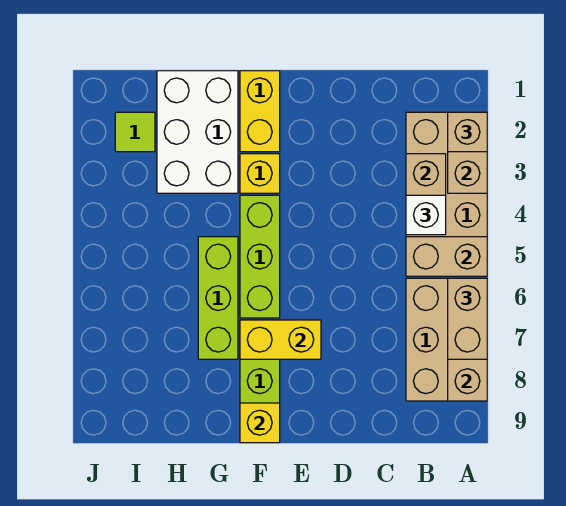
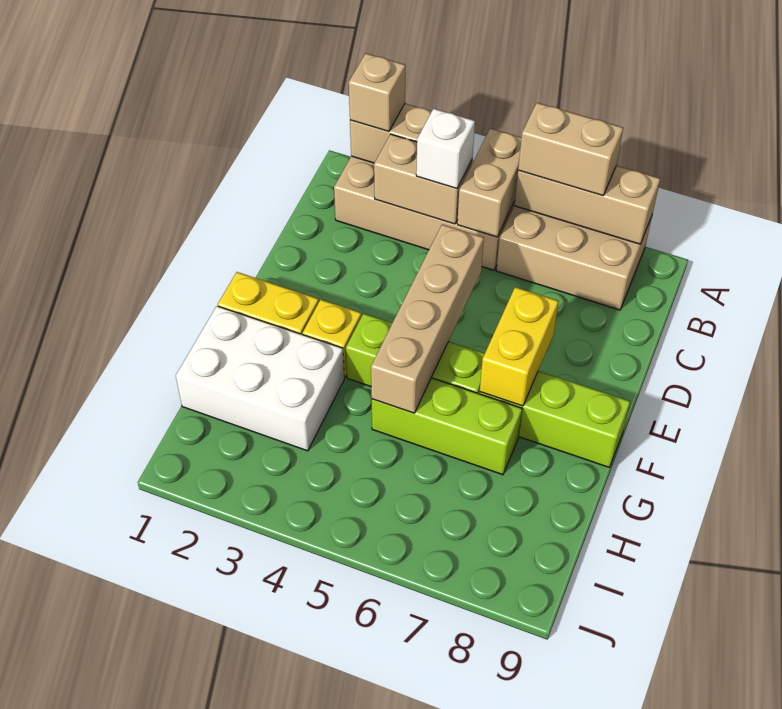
none -> tan 1x4 brick [371,224,484,413]
yellow 1x1 brick [240,403,280,443] -> none
lime 1x1 tile [115,112,155,152] -> none

